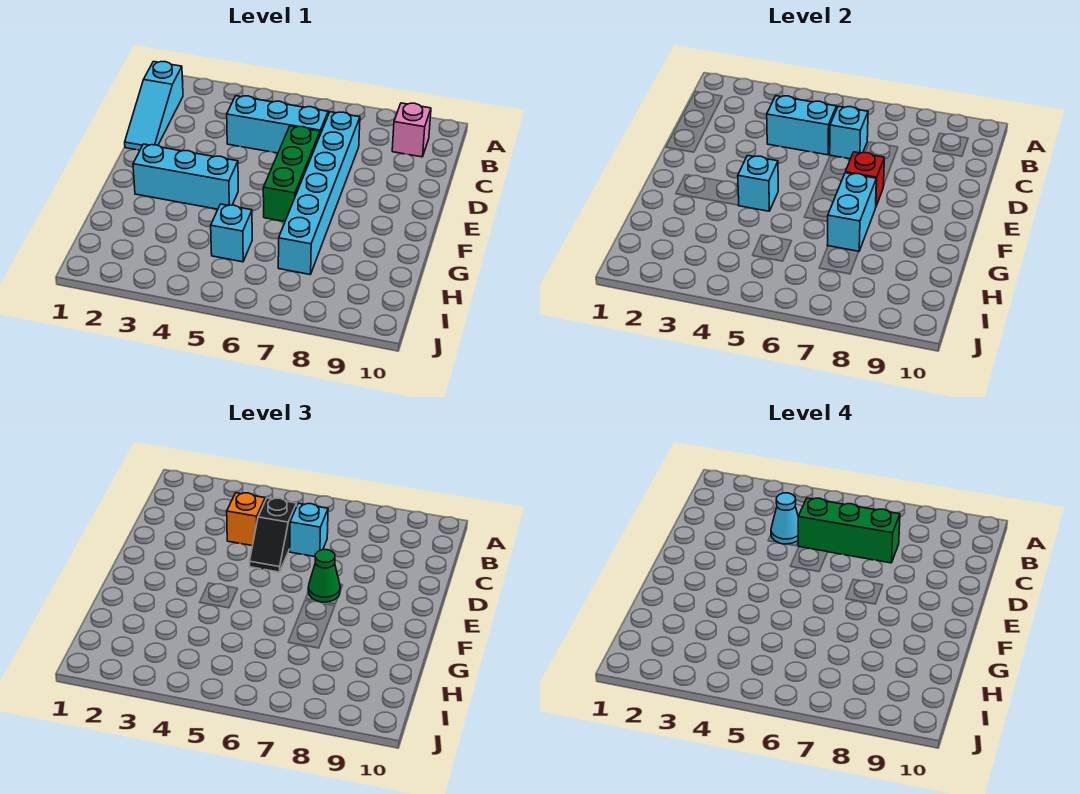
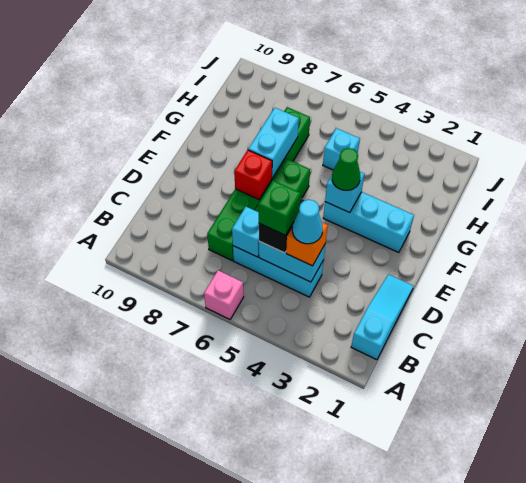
pink 1x1 brick [392,103,431,157] -> pink 1x1 brick moved to [204,270,244,319]
green 1x3 brick [798,498,900,563] -> green 1x1 brick [259,181,301,235]
cyan 1x1 brick [290,503,328,557] -> none
cyan 1x6 brick [278,112,360,274] -> green 1x6 brick [207,107,310,261]
green 1x1 cone [308,550,340,602] -> green 1x1 cone moved to [332,148,360,190]

